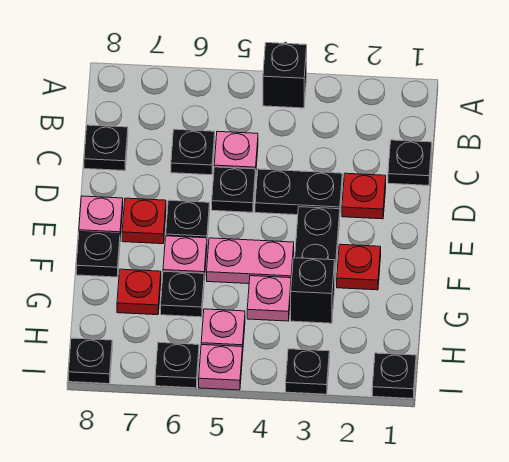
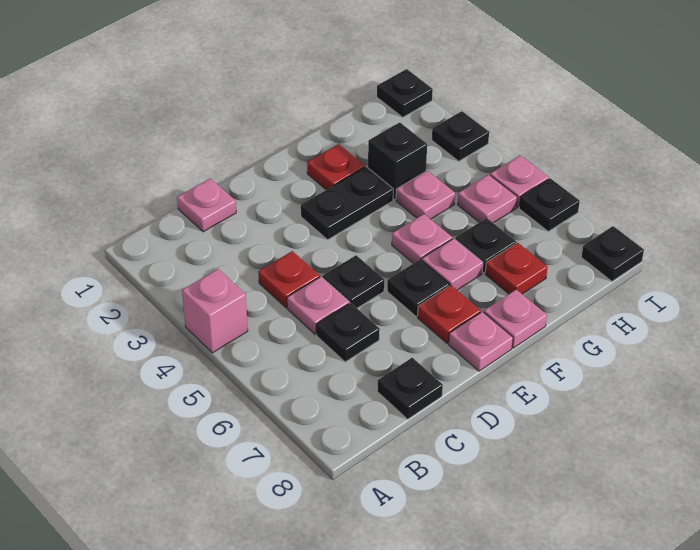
black 1x1 brick [263,43,307,108] -> pink 1x1 brick [182,269,248,353]
black 1x1 plate [388,140,432,185] -> pink 1x1 plate [177,178,236,232]
red 1x1 plate [342,173,386,219] -> red 1x1 plate moved to [258,251,320,308]
black 1x2 plate [255,169,342,215] -> none
pink 1x2 plate [207,238,294,284] -> pink 1x1 plate [392,214,452,264]
black 1x1 plate [76,232,120,277] -> pink 1x1 plate [484,290,547,348]

